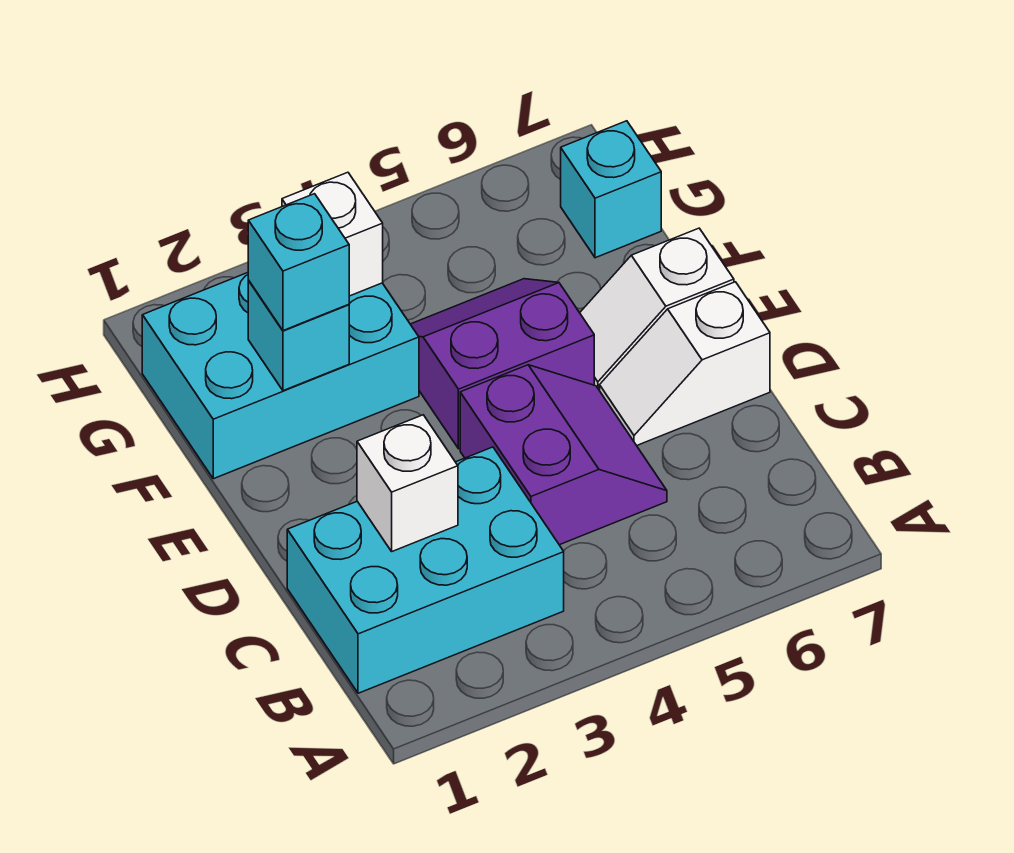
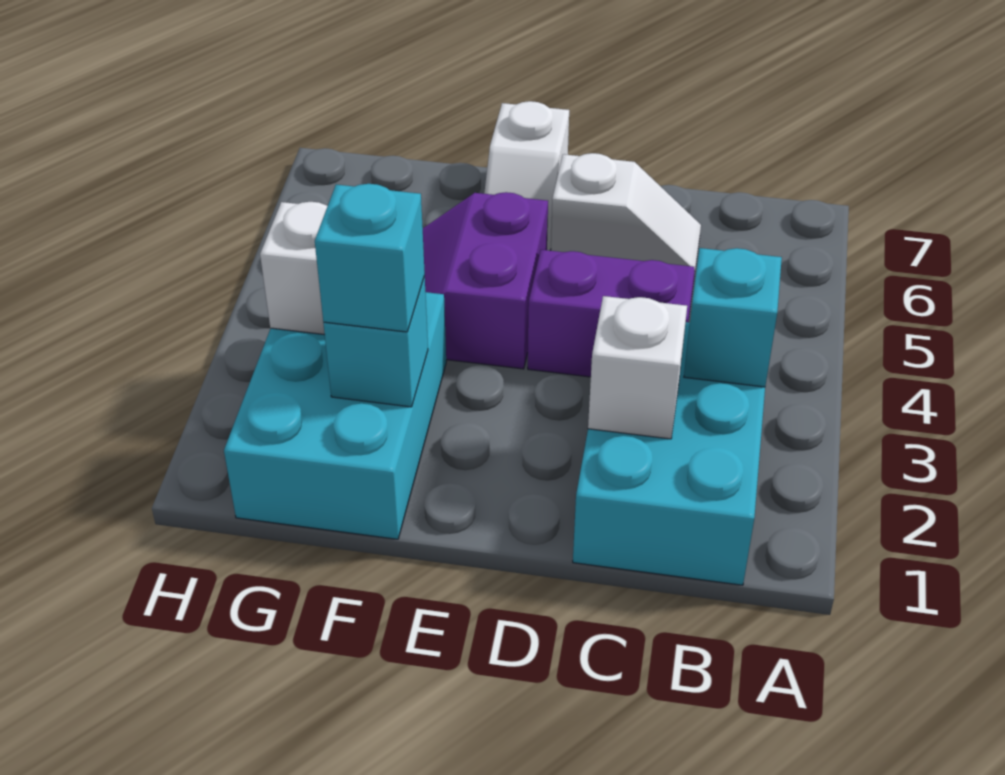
white 1x2 slope [600,282,770,446] -> white 1x2 slope turned to [551,153,701,269]
cyan 1x1 brick [561,121,661,258] -> cyan 1x1 brick moved to [684,248,782,387]

